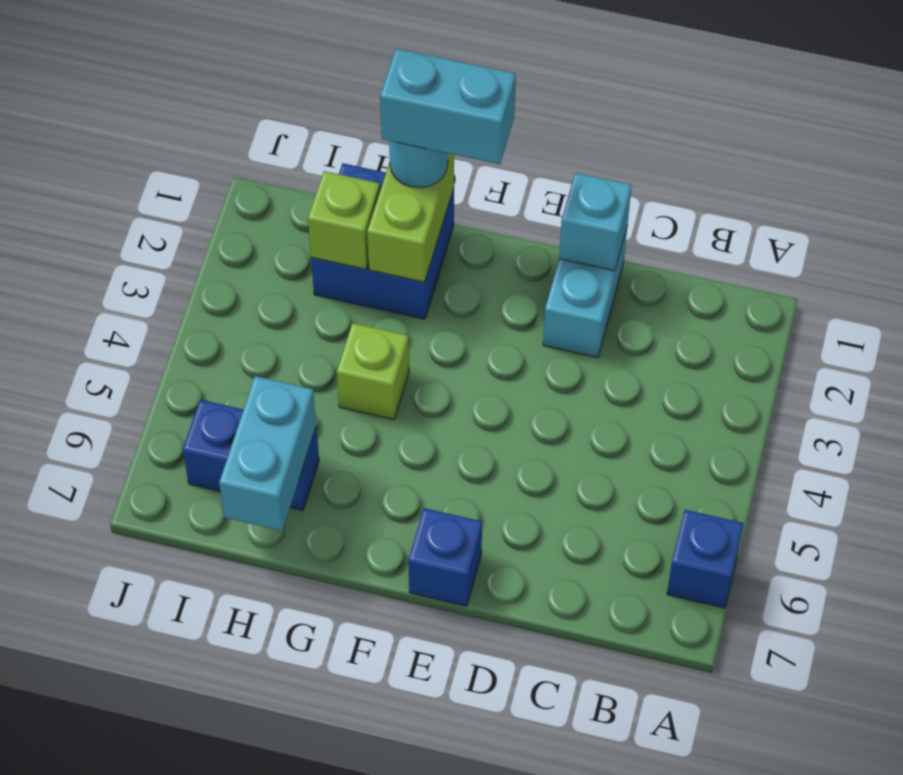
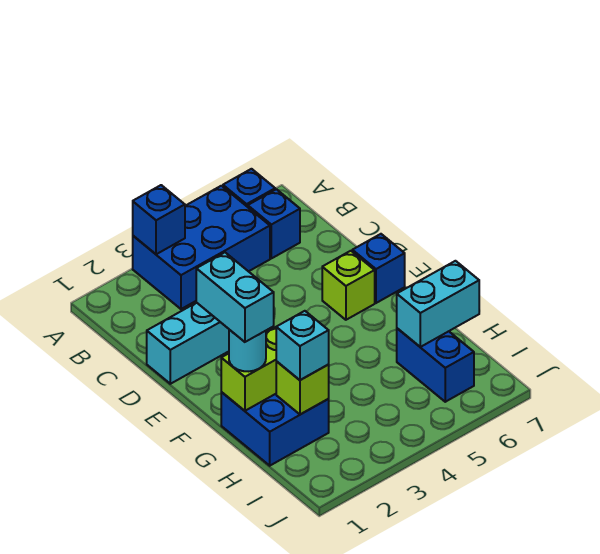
none -> blue 2x3 brick [133,186,270,309]
none -> blue 1x1 brick [133,185,185,254]
none -> blue 1x1 brick [248,189,300,258]
cyan 1x1 brick [559,173,631,271] -> cyan 1x1 brick moved to [276,311,329,380]
lime 1x1 brick [337,323,409,420] -> lime 1x1 brick moved to [322,251,375,320]

